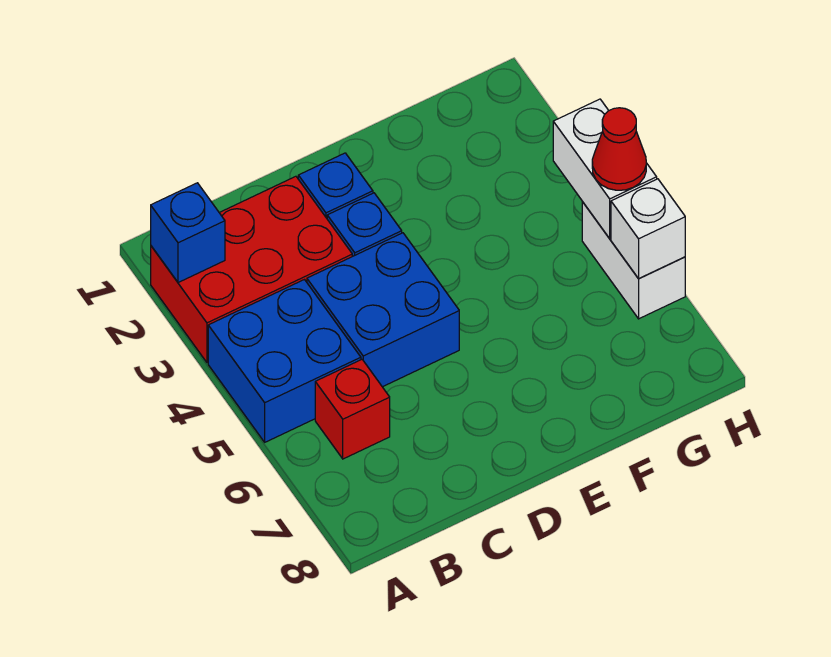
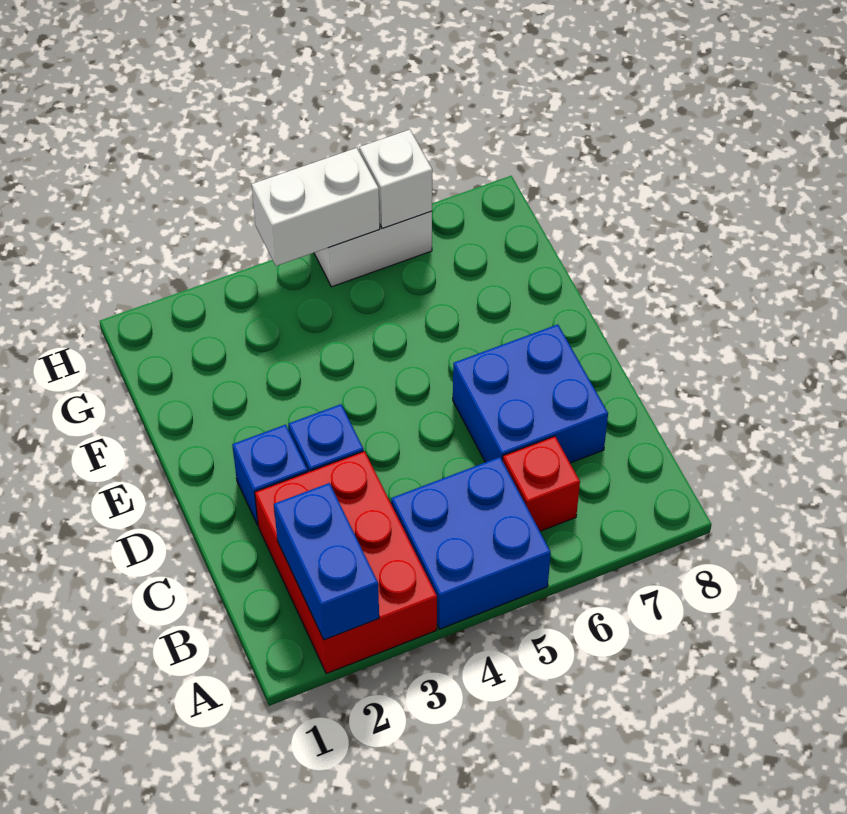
blue 1x1 brick [151,183,225,283] -> blue 1x2 brick [274,483,379,640]
blue 2x2 brick [307,233,459,387] -> blue 2x2 brick moved to [453,324,608,463]
red 1x1 cone [592,108,646,190] -> none

